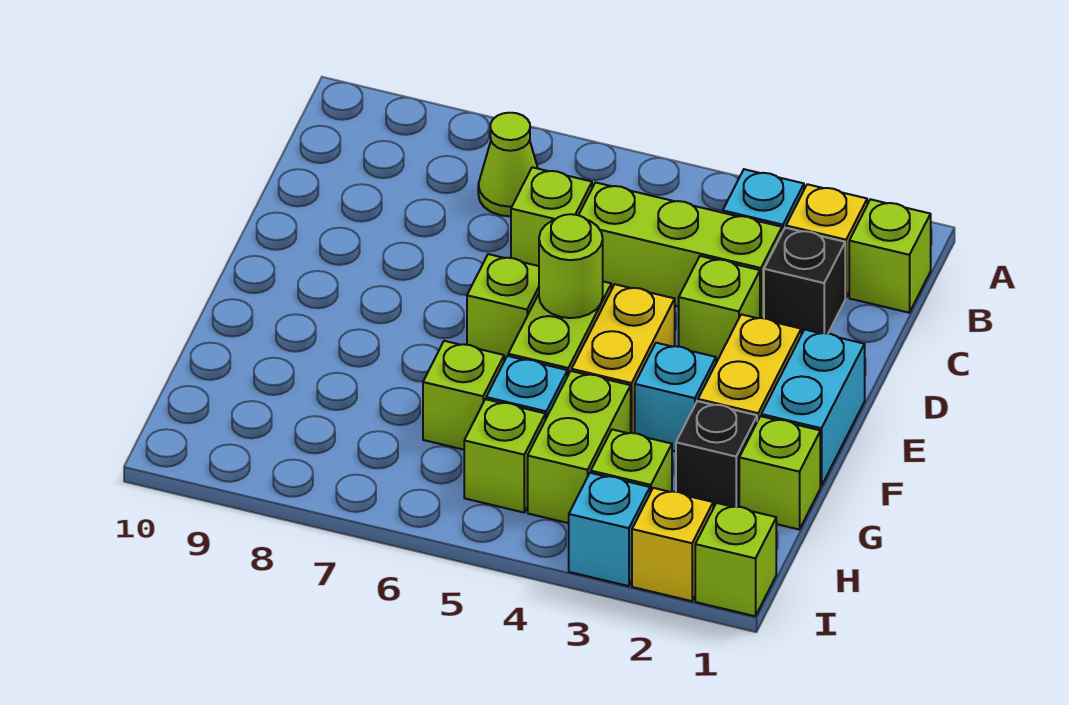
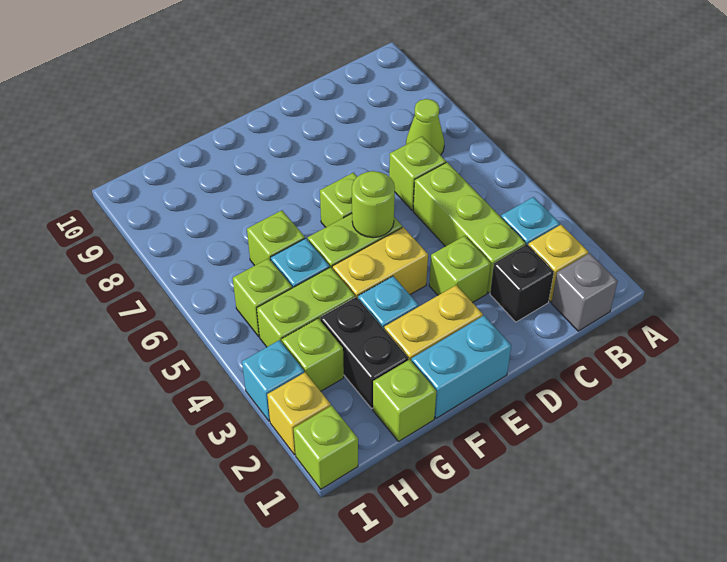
lime 1x1 brick [849,199,931,313] -> grey 1x1 brick [551,253,618,331]
black 1x1 brick [676,401,757,508] -> black 1x2 brick [320,297,408,408]

